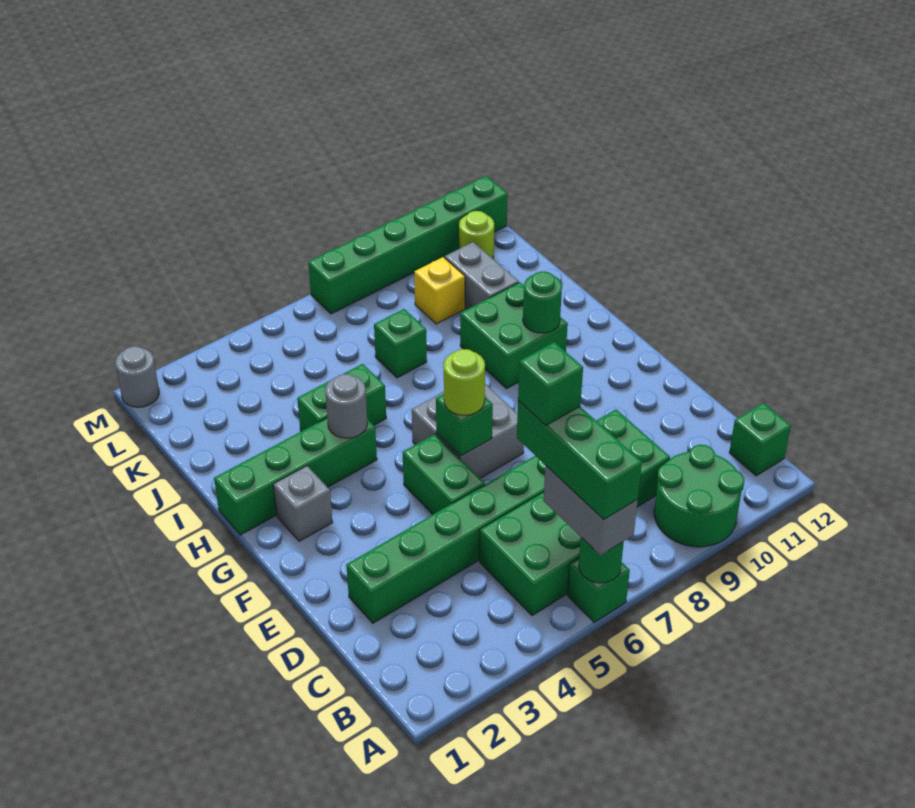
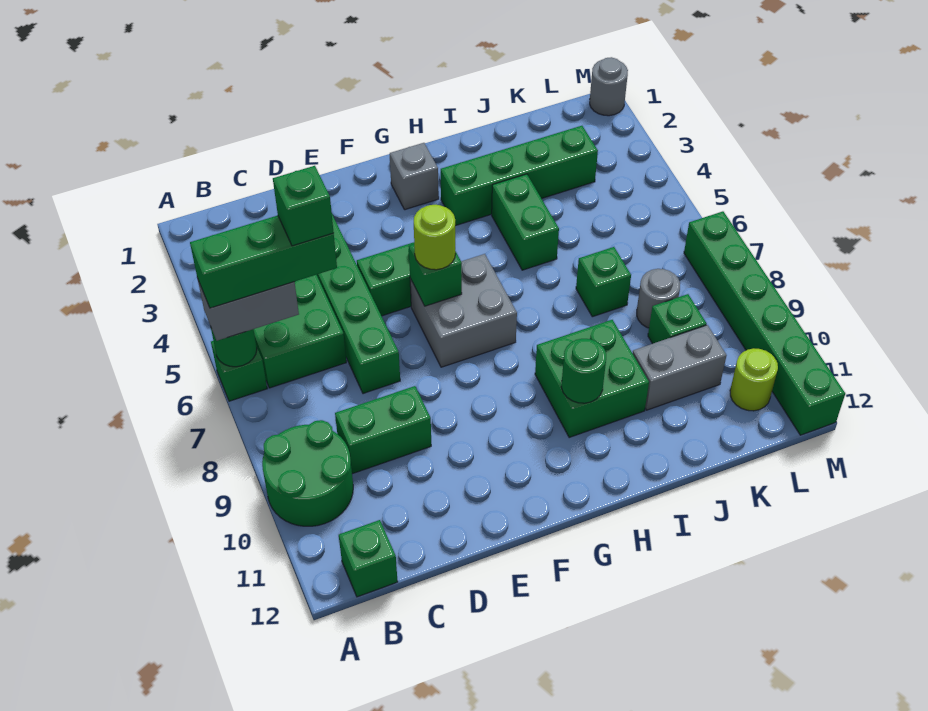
green 1x4 brick [214,418,377,535] -> green 1x4 brick turned to [441,126,598,226]
grey 1x1 round brick [325,374,367,438] -> grey 1x1 round brick moved to [637,269,680,328]
yellow 1x1 brick [414,257,465,324] -> green 1x1 brick [648,294,707,344]

